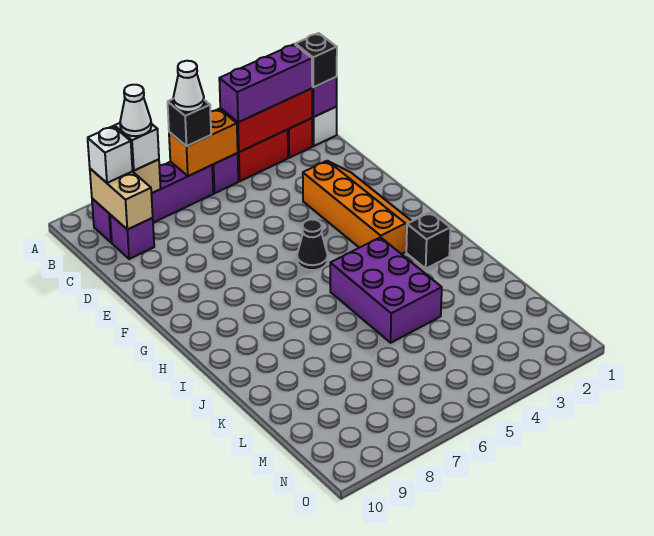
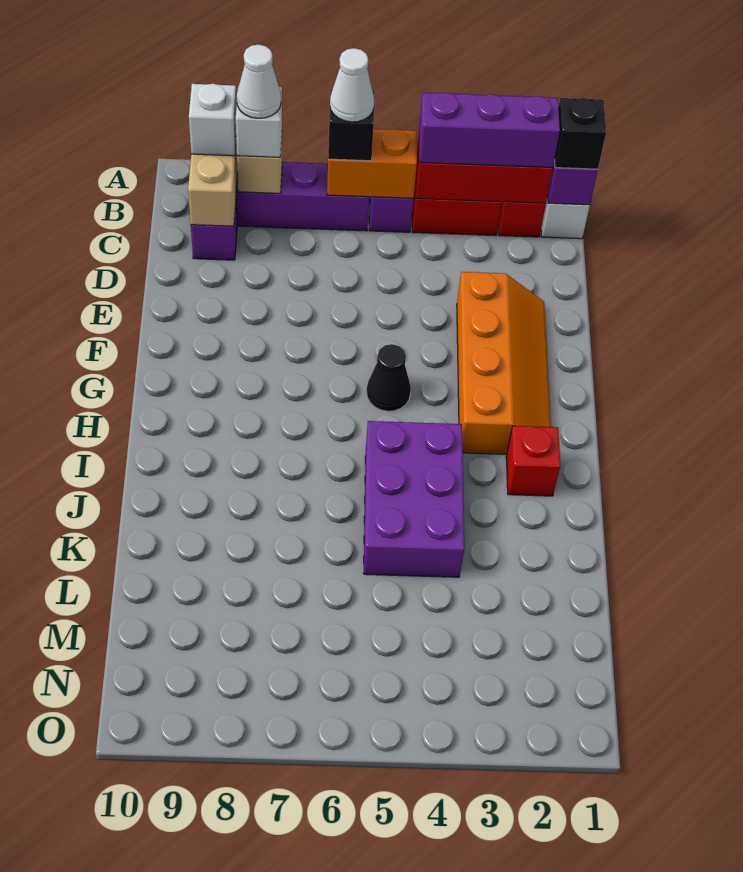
black 1x1 brick [406,212,450,268] -> red 1x1 brick [506,426,560,496]

